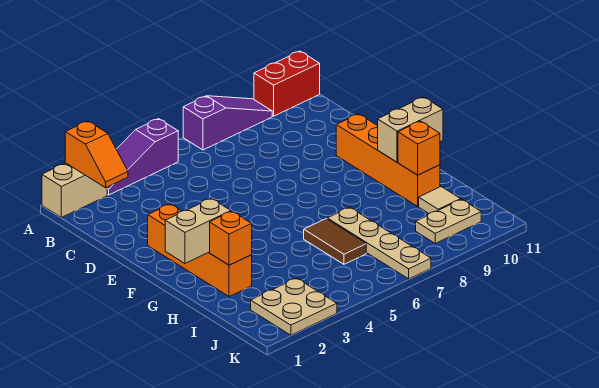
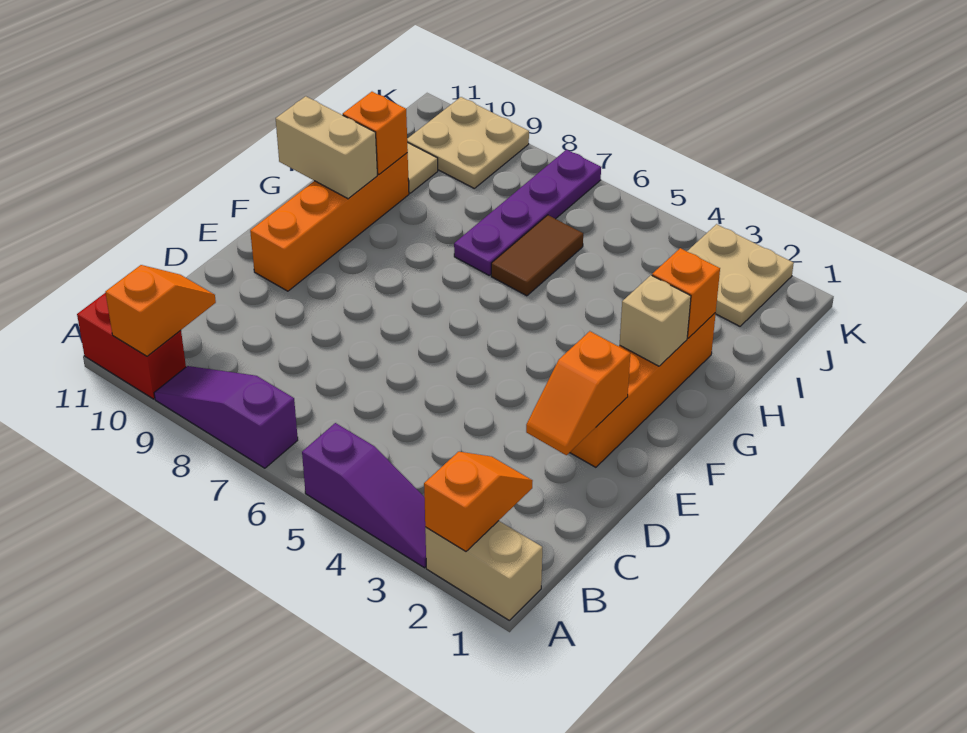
none -> orange 1x2 slope [105,265,216,356]
none -> orange 1x2 slope [526,331,630,455]
tan 1x2 brick [165,198,231,263] -> tan 1x1 brick [620,275,691,366]
tan 1x4 plate [327,207,431,279] -> purple 1x4 plate [454,150,601,275]
tan 1x2 plate [416,199,481,243] -> tan 2x2 plate [407,97,529,188]

